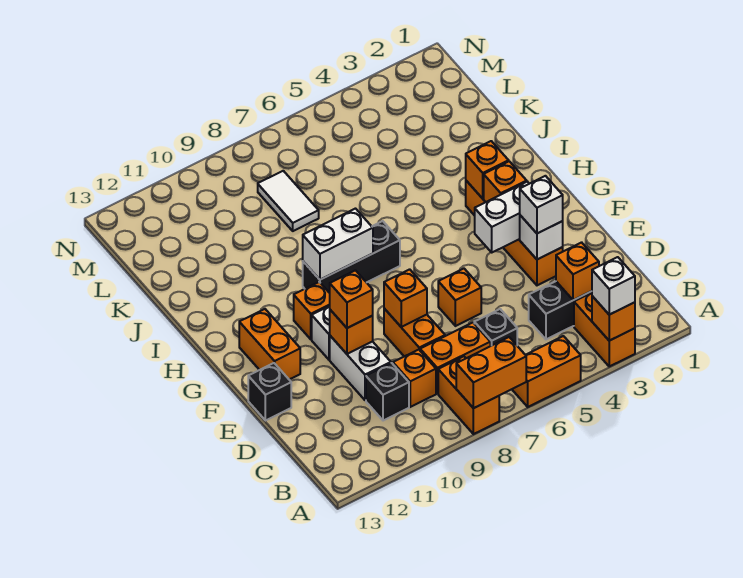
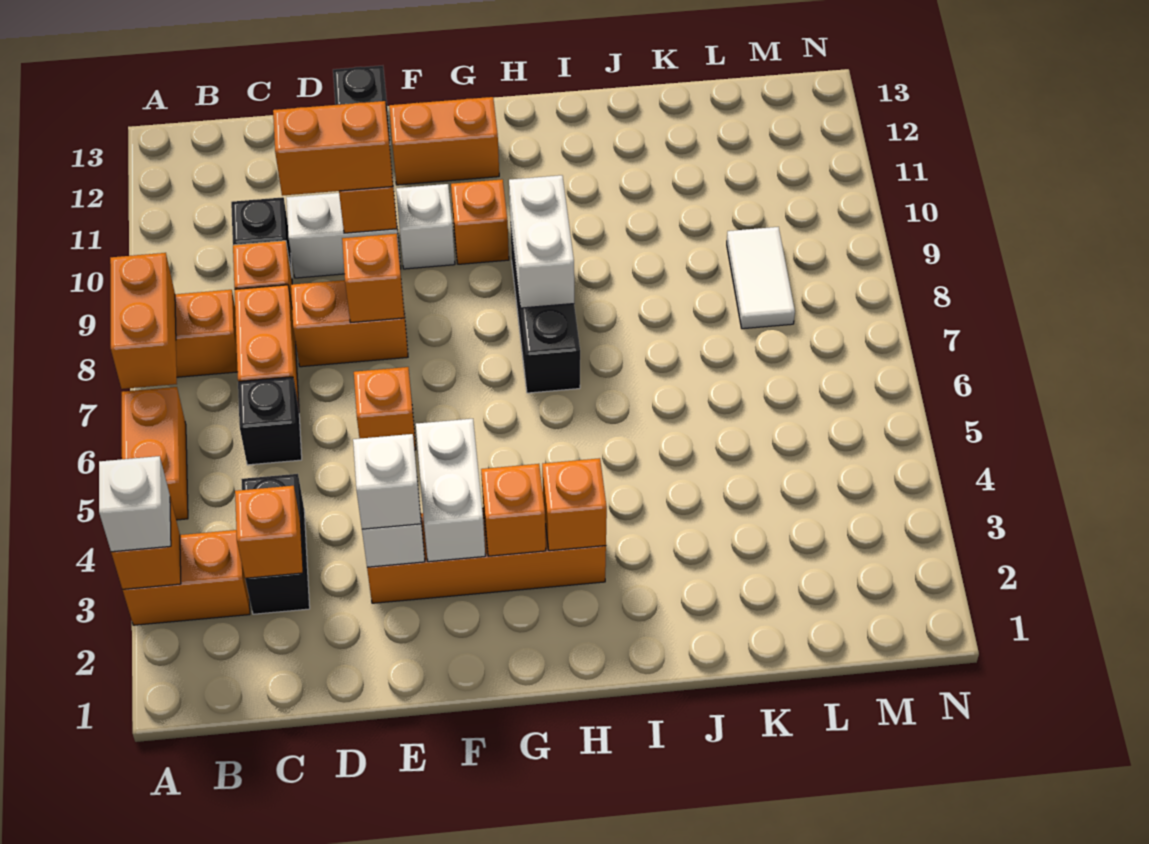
orange 1x1 brick [330,270,373,328] -> orange 1x2 brick [273,101,393,196]
white 1x2 tile [258,171,319,231] -> white 1x2 tile turned to [727,227,795,329]

